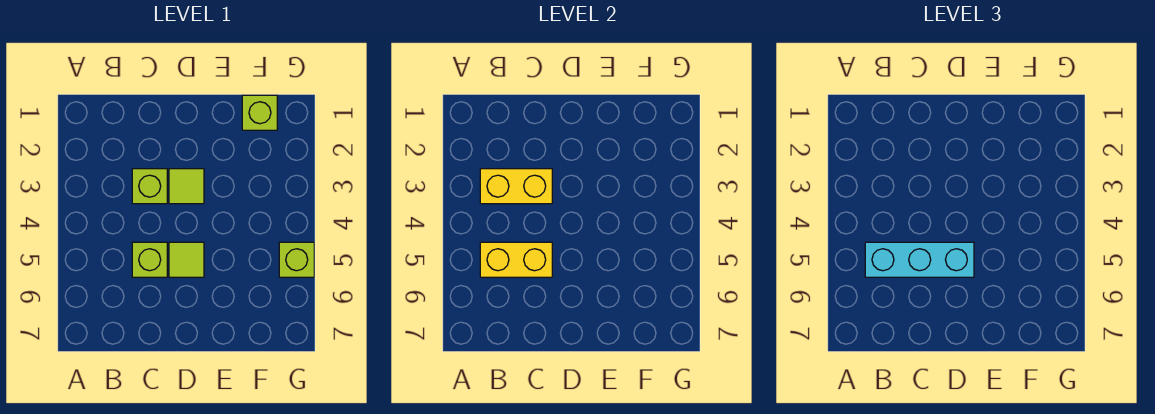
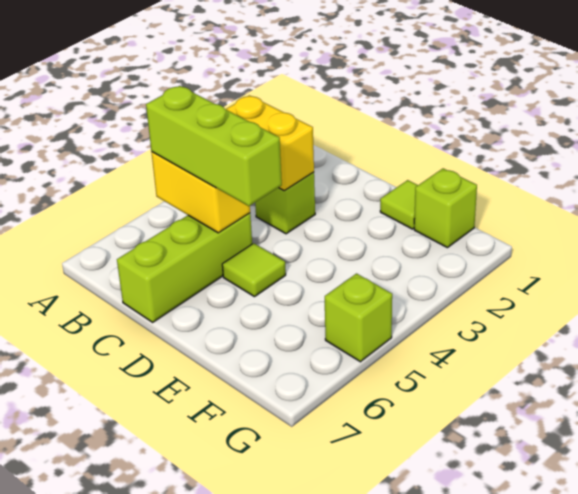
cyan 1x3 brick [865,242,974,277] -> lime 1x3 brick [146,86,282,206]
lime 1x1 brick [132,242,167,277] -> lime 1x3 brick [117,213,252,322]
lime 1x1 tile [169,169,204,204] -> lime 1x1 tile moved to [380,180,418,229]

